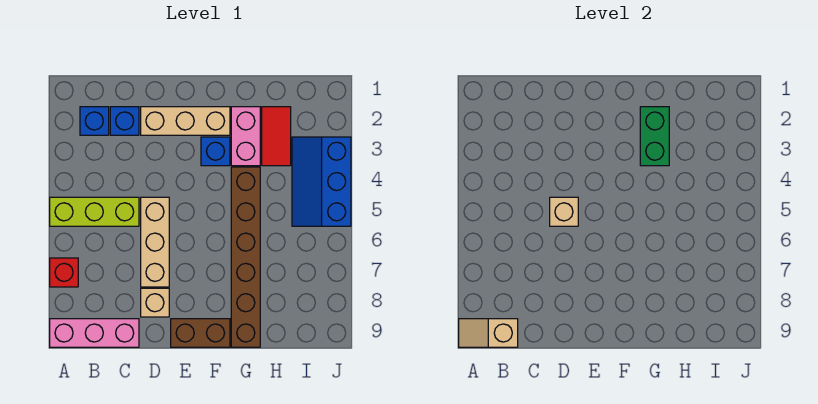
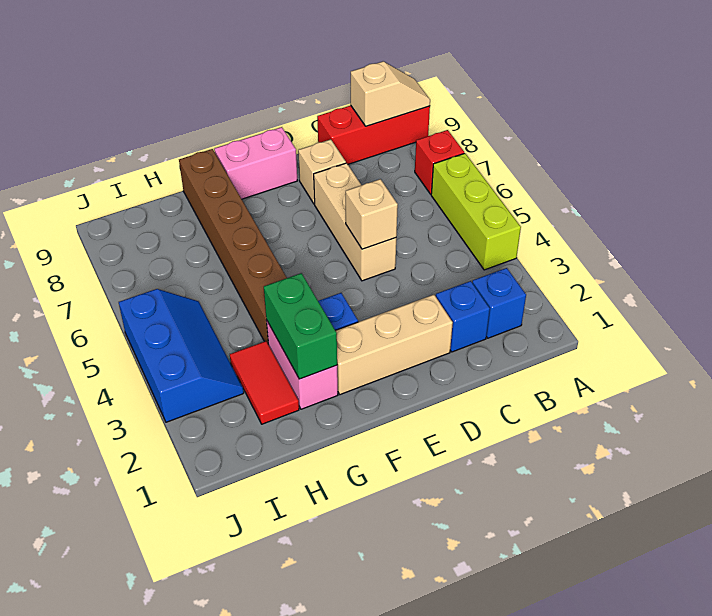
lime 1x3 brick [50,197,139,226] -> lime 1x3 brick turned to [431,153,521,270]
pink 1x3 brick [50,319,139,347] -> red 1x3 brick [317,106,430,164]
brown 1x2 brick [171,319,230,347] -> pink 1x2 brick [214,127,297,199]

